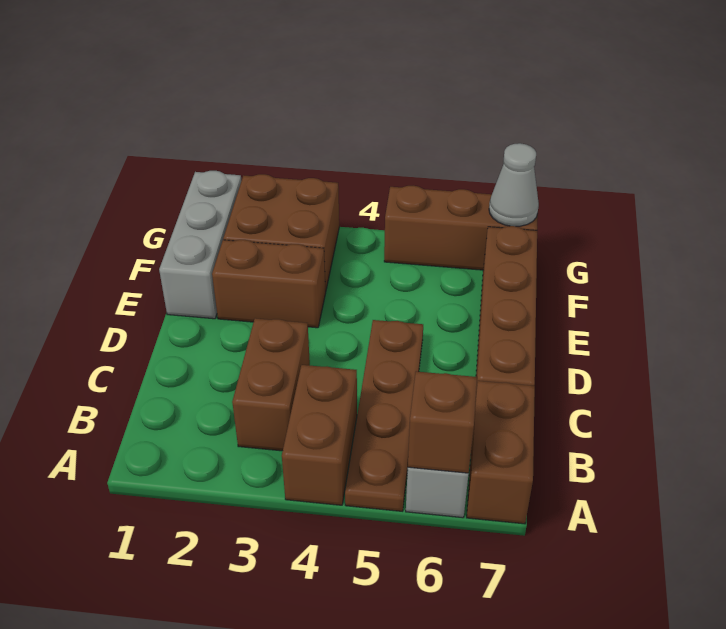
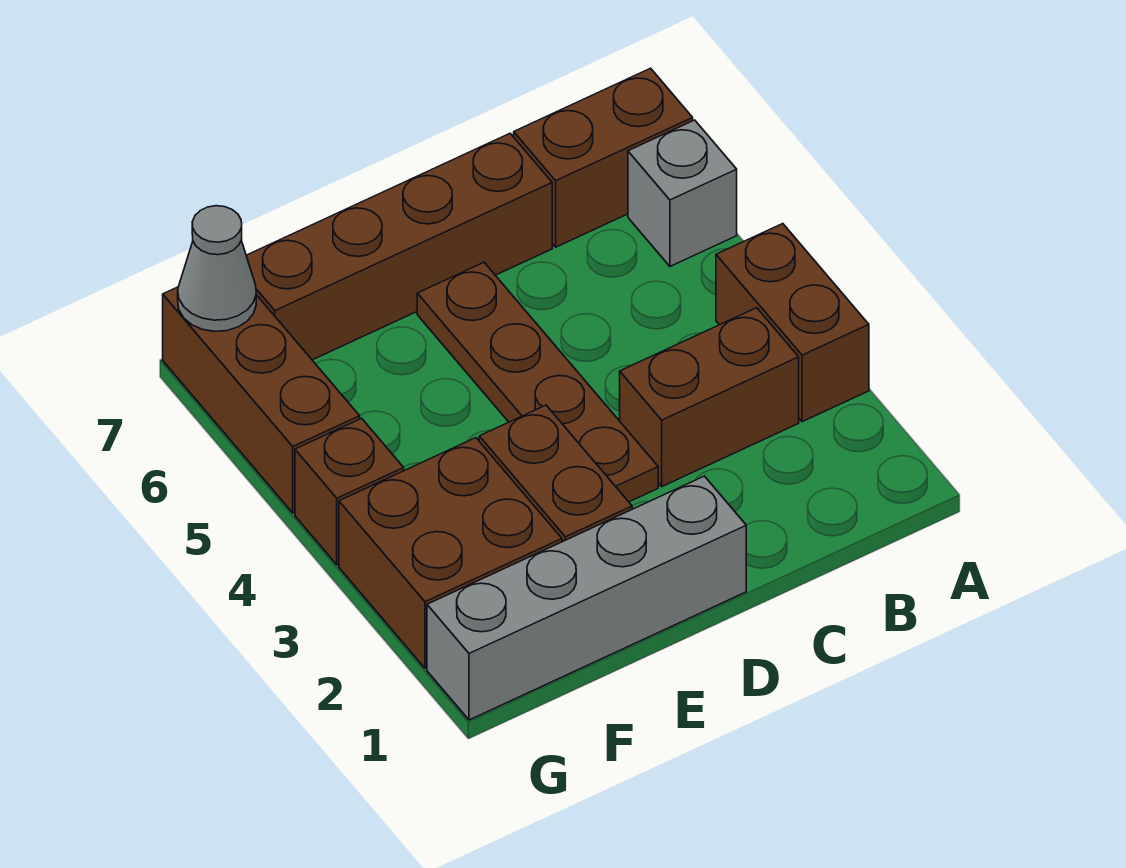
brown 1x2 brick [282,365,357,505] -> brown 1x2 brick turned to [716,224,869,422]
brown 1x4 plate [345,320,423,511] -> brown 1x4 plate turned to [417,263,658,502]
brown 1x1 brick [408,371,477,473] -> brown 1x1 brick moved to [295,418,404,565]
grey 1x3 brick [159,171,241,319] -> grey 1x4 brick [427,476,746,720]

